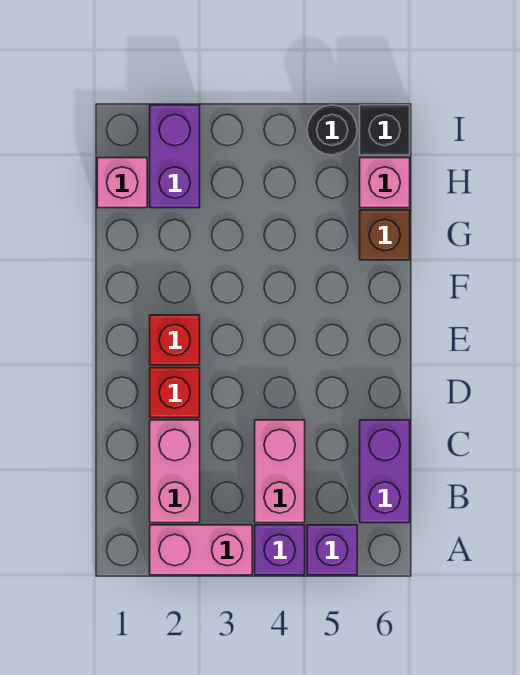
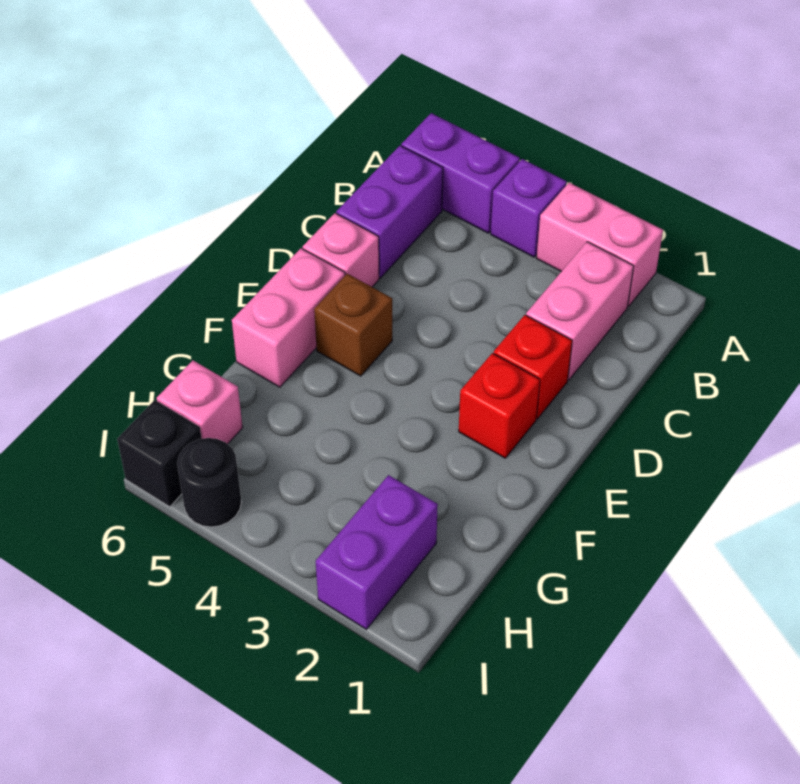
purple 1x1 brick [307,525,357,575] -> purple 1x2 brick [401,113,520,233]
pink 1x2 brick [255,420,305,523] -> pink 1x2 brick moved to [232,248,345,387]
brown 1x1 brick [360,210,410,260] -> brown 1x1 brick moved to [314,274,392,376]
pink 1x1 brick [97,158,147,208] -> pink 1x1 brick moved to [303,213,379,287]

